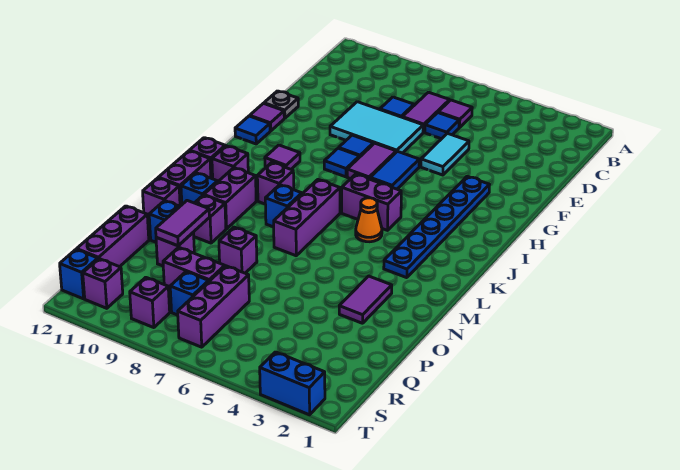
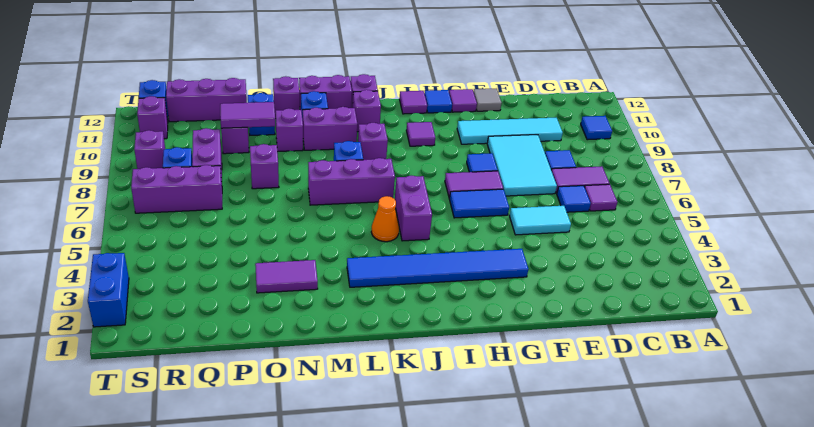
none -> cyan 1x4 tile [457,118,563,144]
grey 1x1 plate [264,91,298,118] -> grey 1x1 tile [473,88,502,111]
blue 1x6 plate [384,176,489,278] -> blue 1x6 tile [347,249,528,287]
blue 1x1 tile [324,148,360,177] -> blue 1x1 tile moved to [581,116,612,140]
none -> purple 1x1 tile [400,91,427,114]

